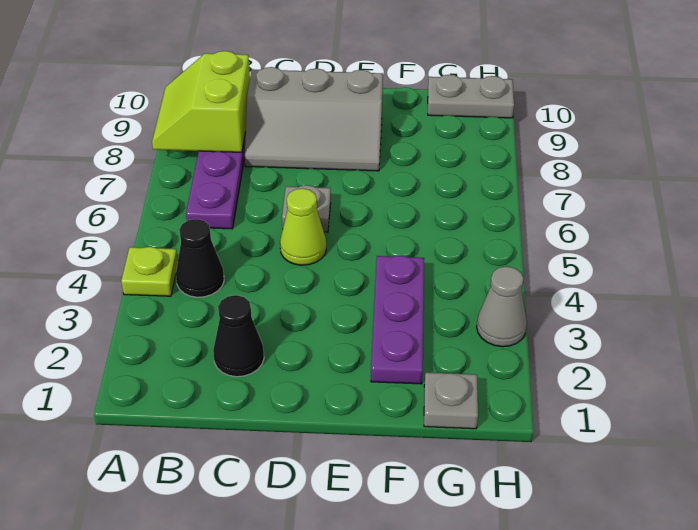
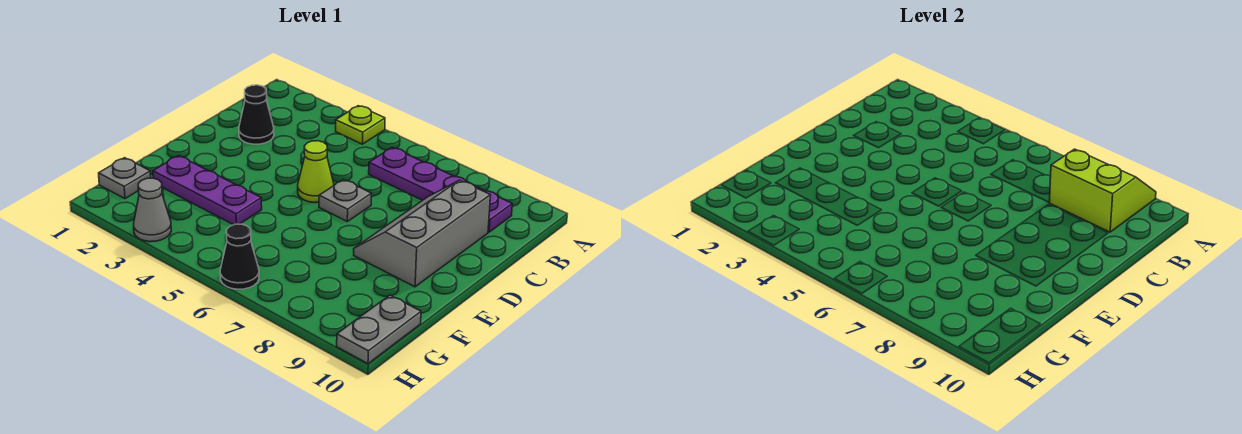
black 1x1 cone [176,219,224,297] -> black 1x1 cone moved to [220,224,259,289]

